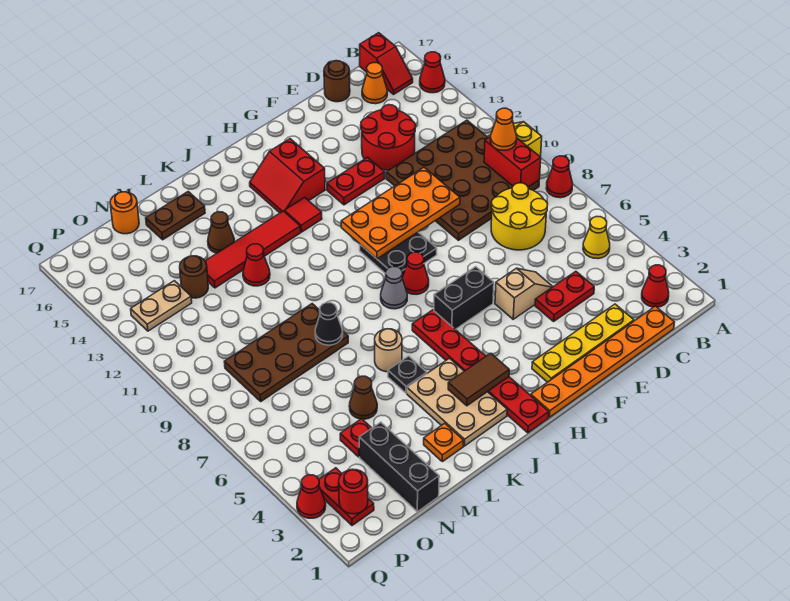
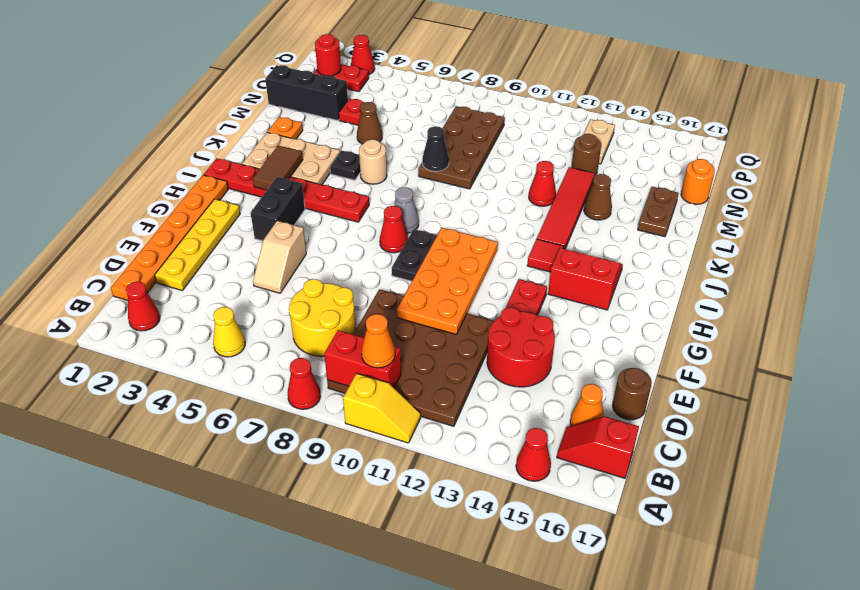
red 1x2 plate [535,271,594,321] -> none
black 1x2 brick [434,267,494,329] -> black 1x2 brick moved to [251,177,305,241]

